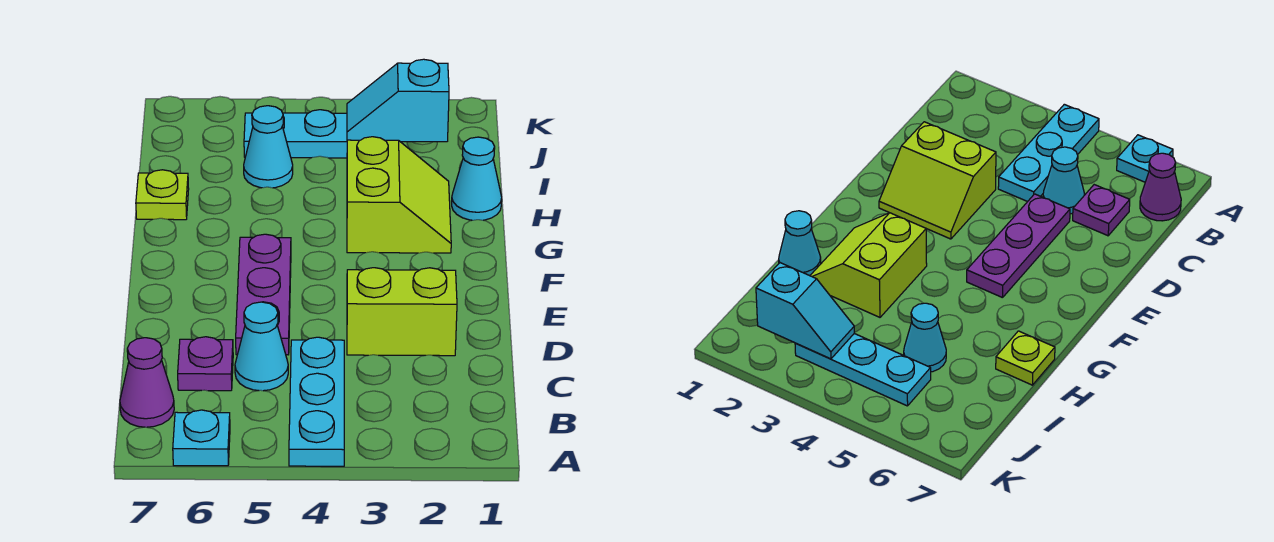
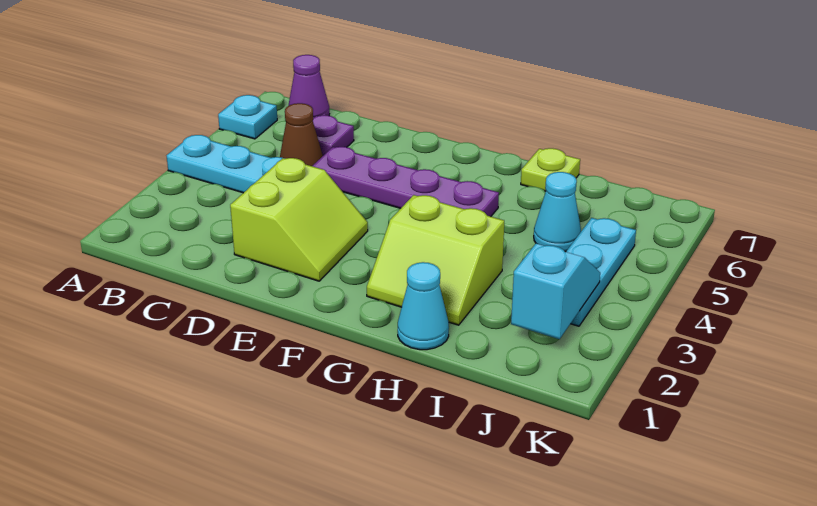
cyan 1x1 cone [235,302,288,391] -> brown 1x1 cone [280,103,323,166]
purple 1x3 plate [236,234,291,355] -> purple 1x4 plate [313,147,499,216]

